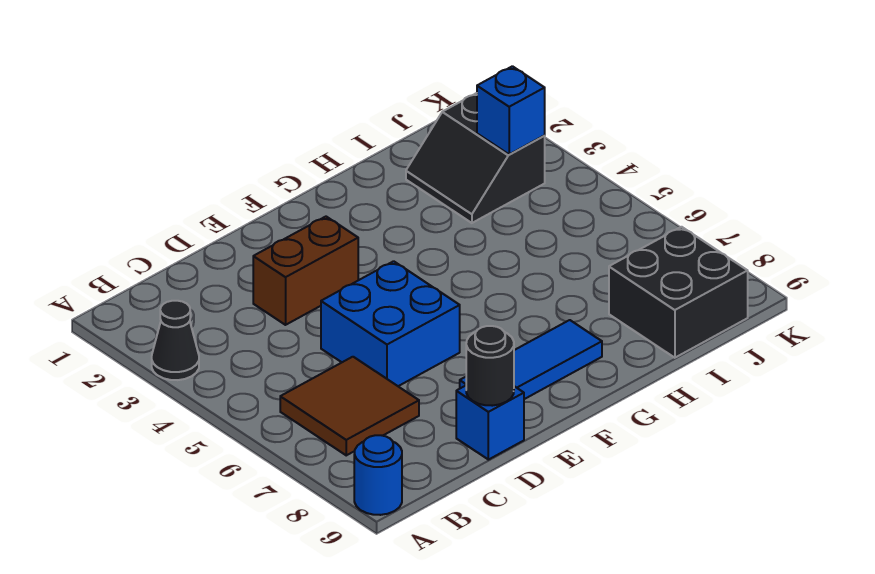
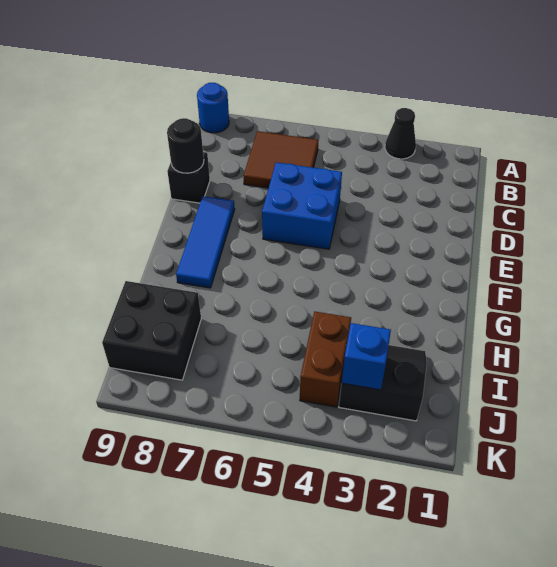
brown 1x2 brick [253,217,358,325] -> brown 1x2 brick moved to [300,312,351,407]
blue 1x1 brick [456,386,524,460] -> black 1x1 brick [167,152,210,203]

